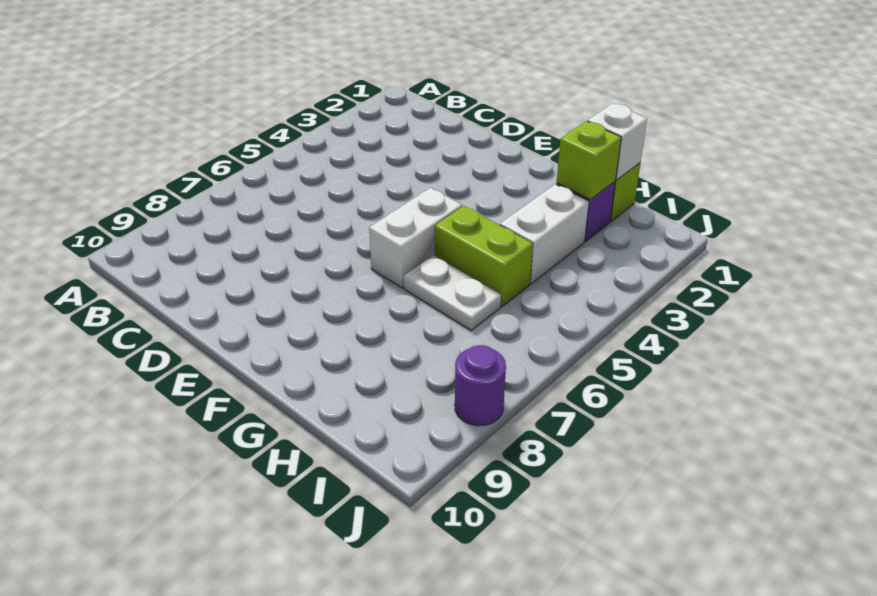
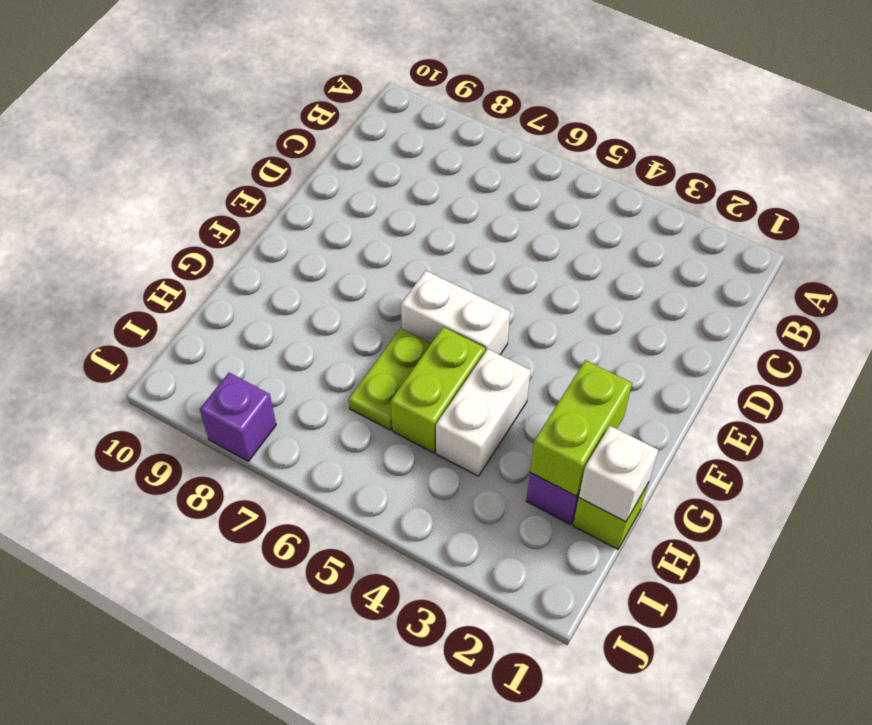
white 1x2 plate [404,255,501,330] -> lime 1x2 plate [349,328,431,430]
lime 1x1 brick [557,121,621,200] -> lime 1x2 brick [530,360,632,496]
white 1x2 brick [500,184,589,284] -> white 1x2 brick turned to [436,349,531,476]
purple 1x1 round brick [455,345,506,426] -> purple 1x1 brick [200,373,276,461]

